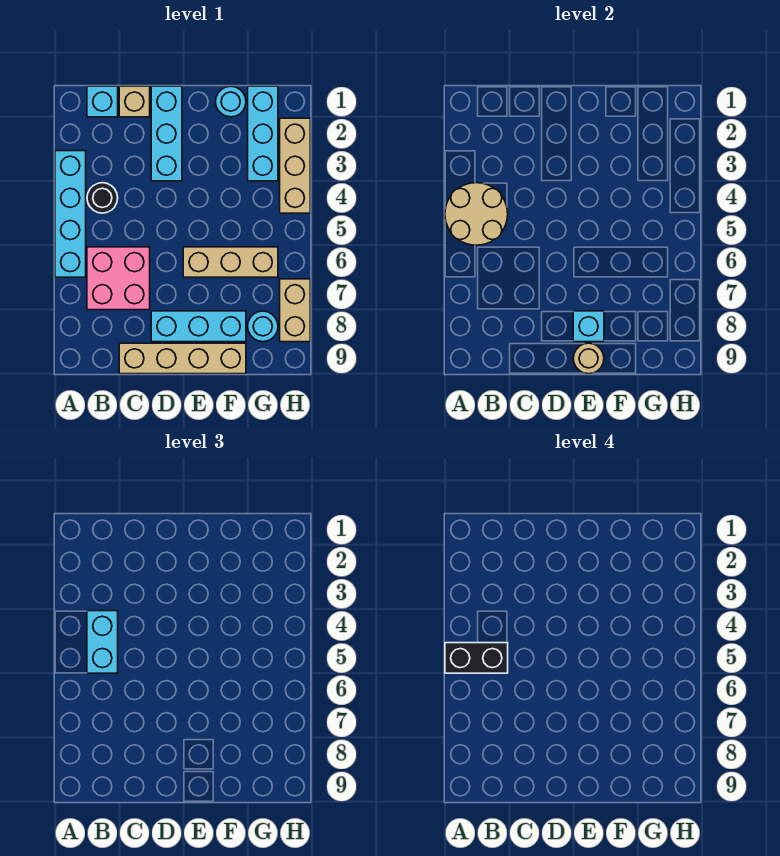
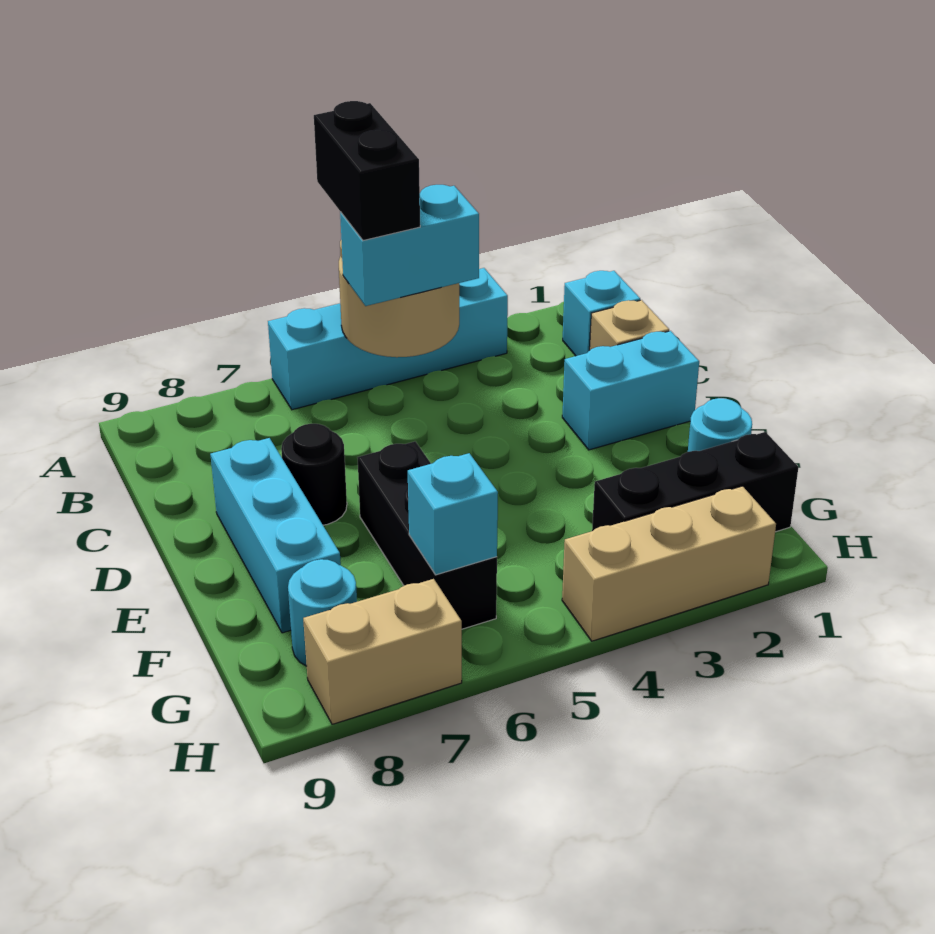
black 1x1 round brick [87,183,118,213] -> black 1x1 round brick moved to [281,424,347,525]
pink 2x2 brick [87,247,150,310] -> none
tan 1x4 brick [119,343,246,374] -> none
cyan 1x3 brick [151,86,182,181] -> cyan 1x2 brick [562,331,699,450]
tan 1x3 brick [183,247,278,277] -> black 1x3 brick [357,441,497,629]
cyan 1x1 brick [573,311,604,342] -> cyan 1x1 brick moved to [408,453,498,575]
tan 1x1 round brick [573,343,604,374] -> none
cyan 1x3 brick [248,86,278,181] -> black 1x3 brick [592,432,798,532]

